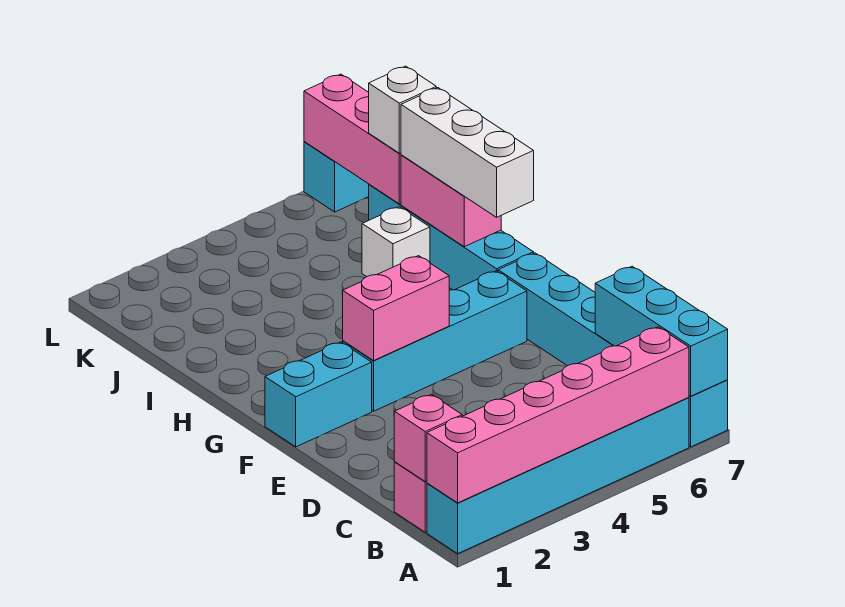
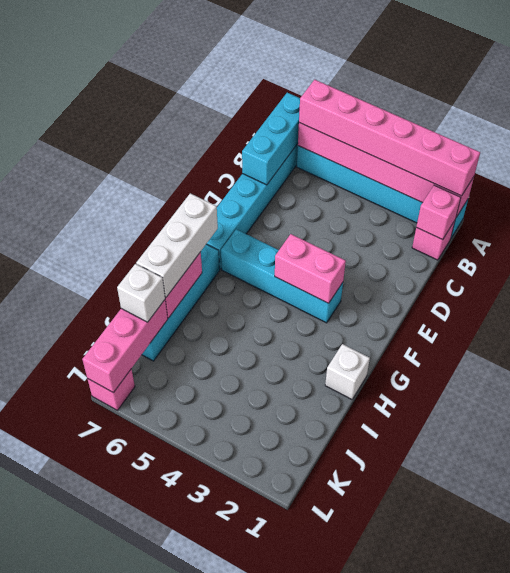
none -> pink 1x6 brick [299,80,480,196]
cyan 1x2 brick [265,342,372,447] -> none
white 1x1 brick [362,207,430,277] -> white 1x1 brick moved to [325,344,370,399]
cyan 1x1 brick [304,142,369,212] -> pink 1x1 brick [87,369,135,410]

